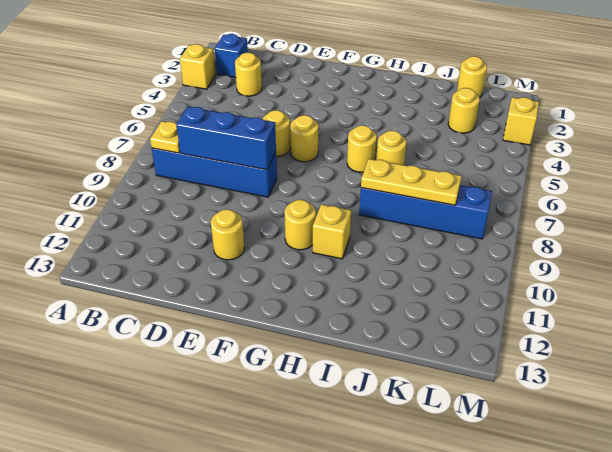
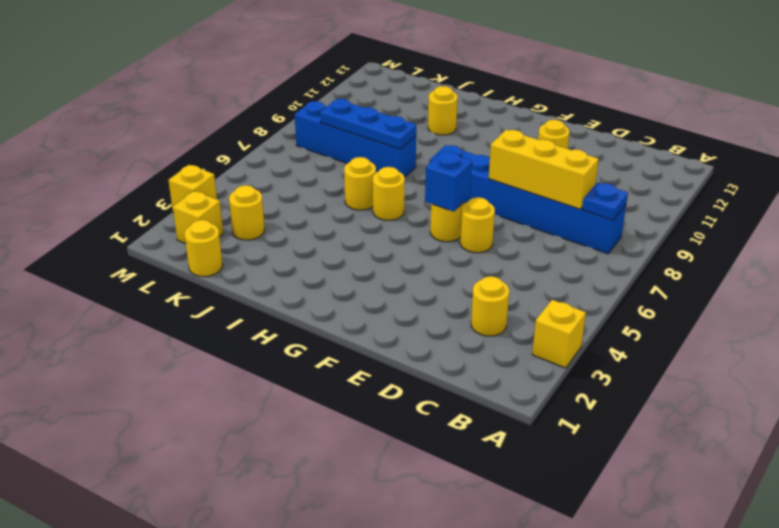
blue 1x1 brick [215,34,248,78] -> blue 1x1 brick moved to [425,151,472,212]
blue 1x4 brick [152,148,277,197] -> blue 1x6 brick [430,145,626,254]
yellow 1x1 plate [150,121,180,153] -> blue 1x1 plate [582,183,628,220]
blue 1x3 brick [177,107,276,170] -> yellow 1x3 brick [489,130,599,209]
yellow 1x1 round brick [284,200,316,250] -> yellow 1x1 round brick moved to [428,86,458,135]
yellow 1x1 brick [313,204,351,259] -> yellow 1x1 brick moved to [173,191,223,244]
yellow 1x3 plate [361,159,462,205] -> blue 1x3 plate [320,99,416,149]

